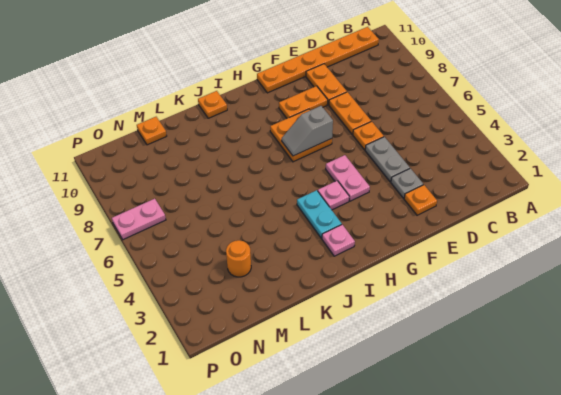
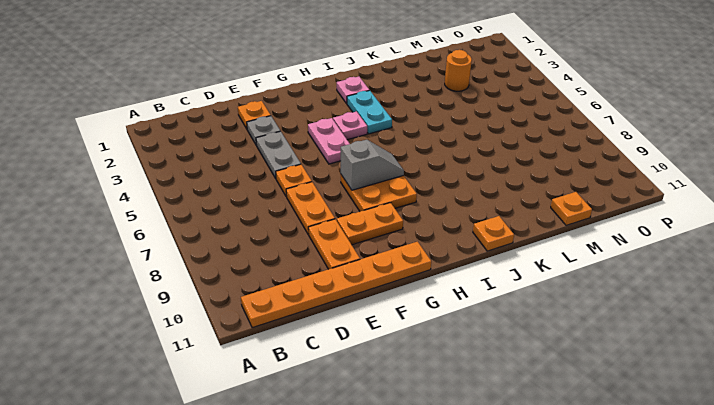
pink 1x2 plate [112,199,166,240] -> none

